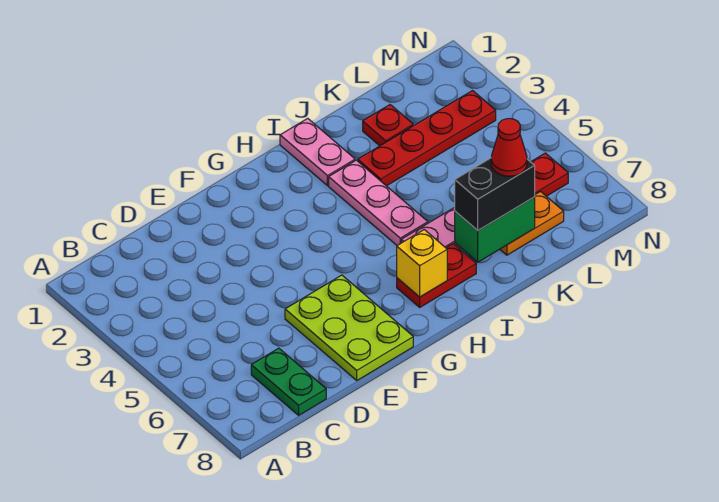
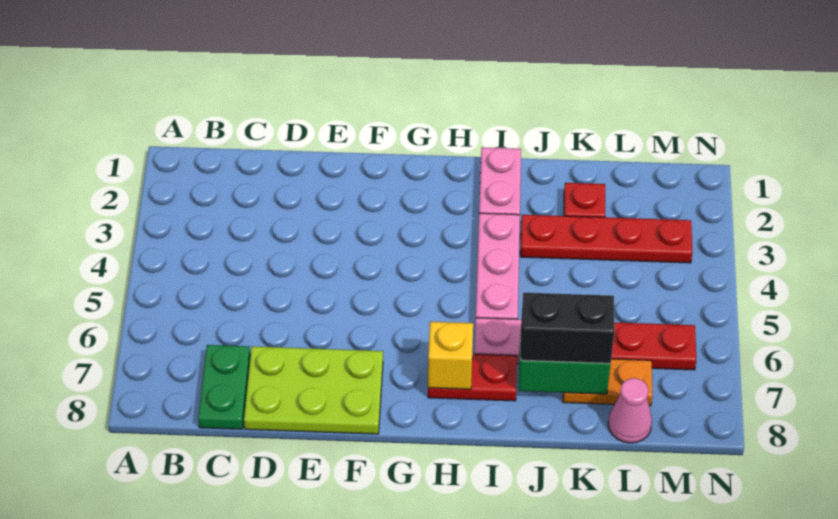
lime 2x3 plate [285,275,413,380] -> lime 2x3 plate turned to [244,347,383,434]
red 1x1 cone [491,119,527,176] -> none
none -> pink 1x1 cone [608,378,652,443]

